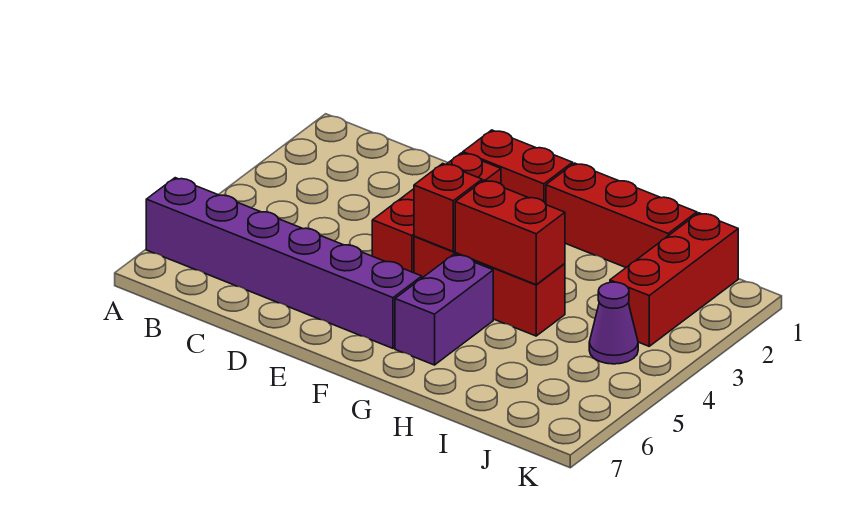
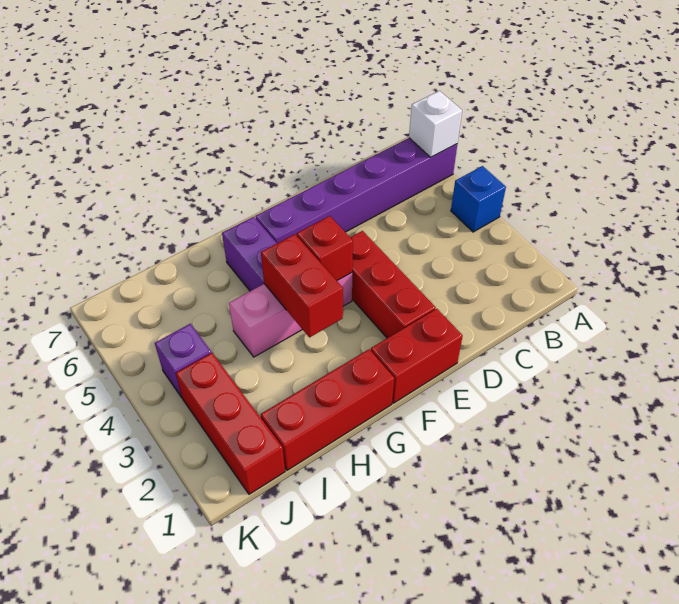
none -> blue 1x1 brick [451,166,506,232]
none -> white 1x1 brick [409,91,462,157]
red 1x3 brick [414,236,565,336] -> pink 1x3 brick [229,273,352,357]
red 1x2 brick [455,180,565,285] -> red 1x2 brick turned to [261,234,343,337]
purple 1x1 cone [589,282,638,364] -> purple 1x1 brick [155,324,211,397]

